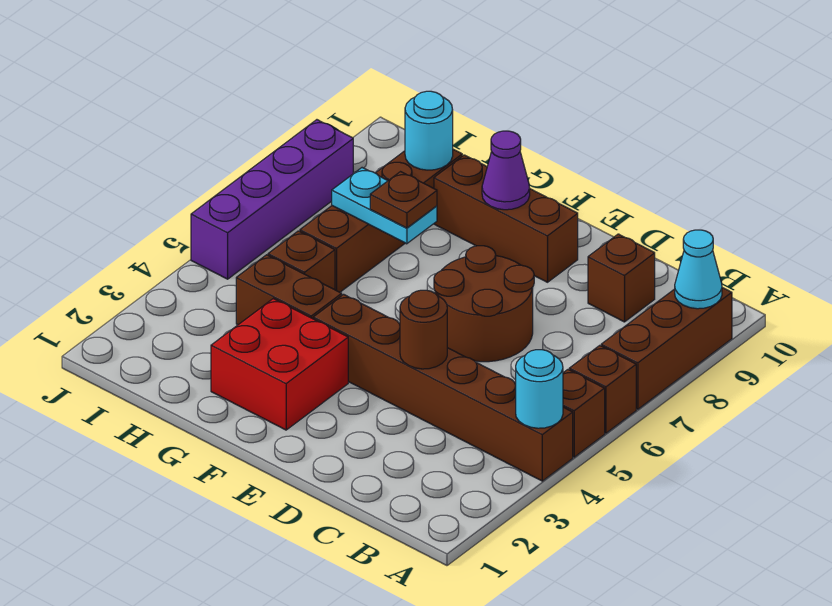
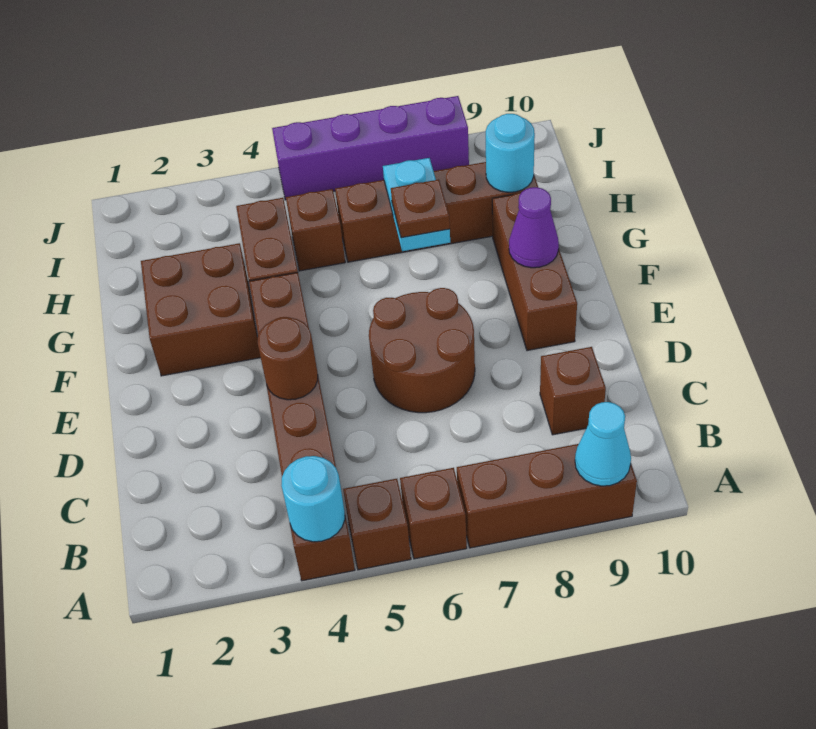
red 2x2 brick [211,299,348,430] -> brown 2x2 brick [141,243,261,376]

